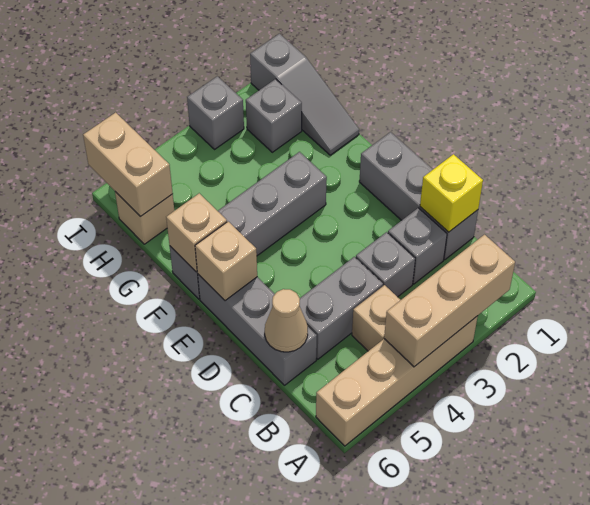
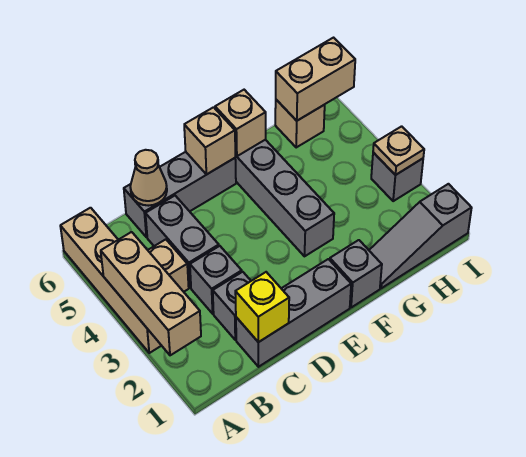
grey 1x1 brick [246,79,302,152] -> grey 1x1 brick moved to [330,240,382,308]
none -> tan 1x1 plate [373,126,424,175]

